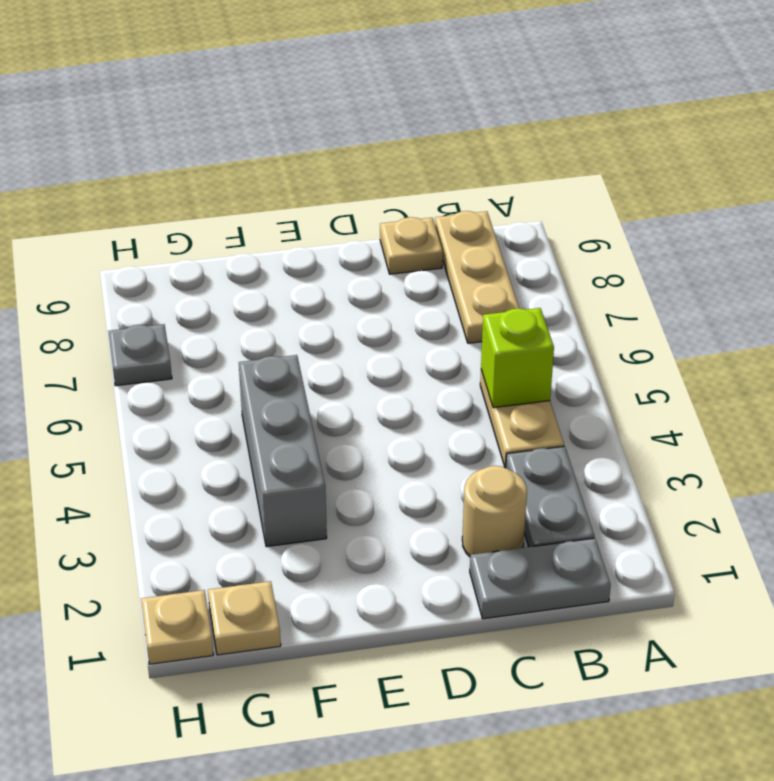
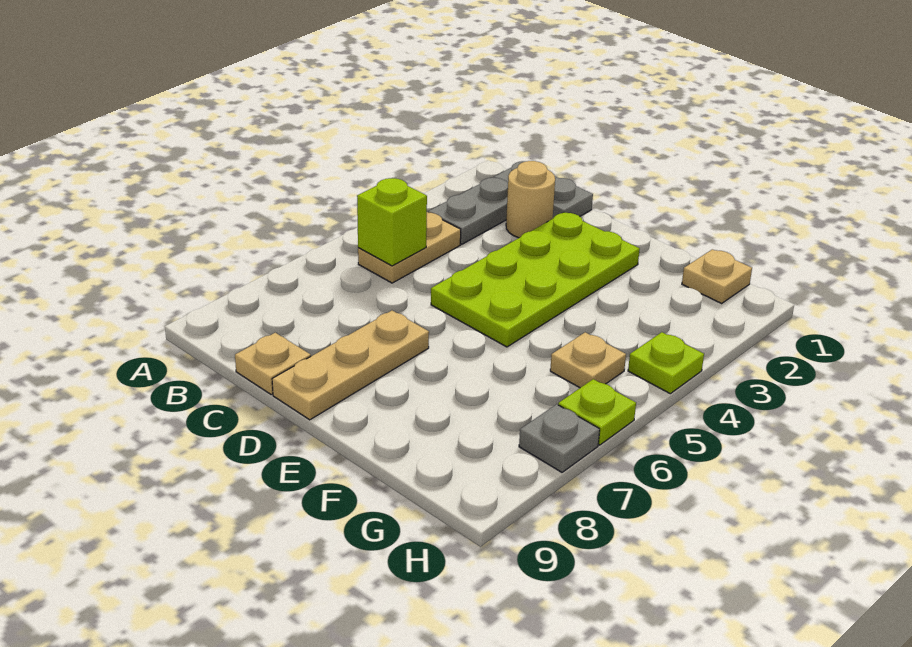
tan 1x3 plate [435,211,519,343] -> tan 1x3 plate moved to [272,311,429,420]
none -> lime 2x4 plate [431,212,640,347]
grey 1x3 brick [239,355,327,547] -> none
tan 1x1 plate [141,590,213,664] -> tan 1x1 plate moved to [550,332,626,388]
none -> lime 1x1 plate [628,332,704,394]
none -> lime 1x1 plate [558,379,636,445]

